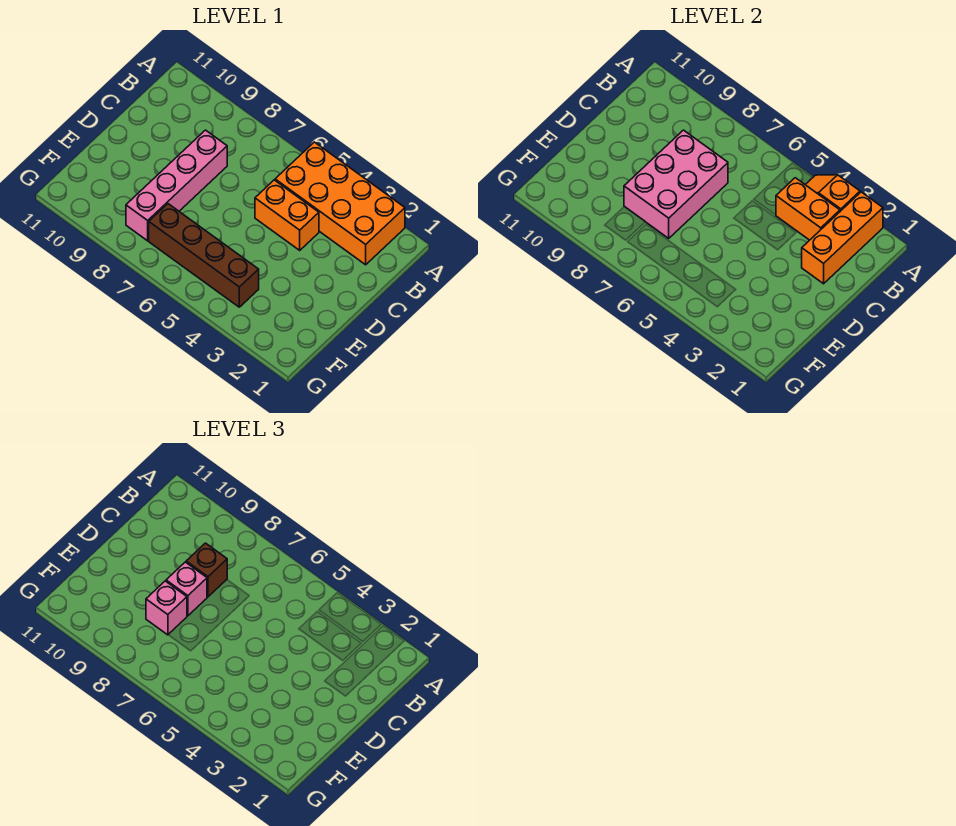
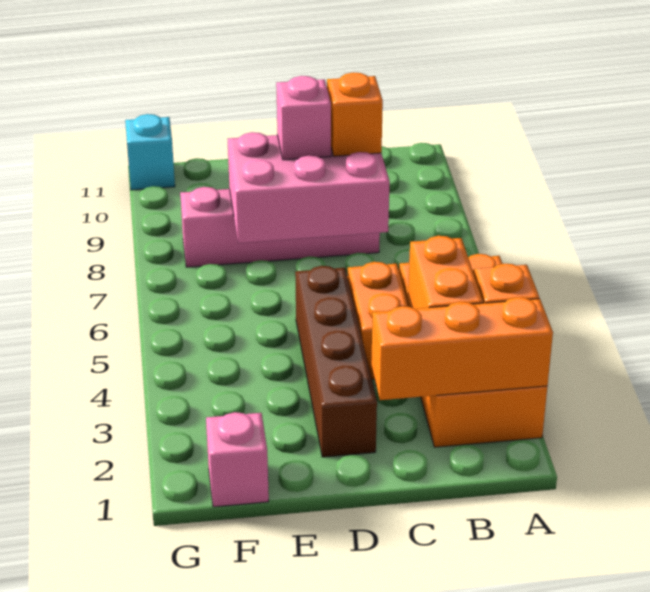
brown 1x1 brick [186,543,227,597] -> orange 1x1 brick [327,73,383,156]
pink 1x1 brick [146,581,187,635] -> pink 1x1 brick moved to [206,412,269,507]
brown 1x4 brick [149,204,259,307] -> brown 1x4 brick moved to [295,266,377,457]
none -> cyan 1x1 brick [125,114,175,190]

